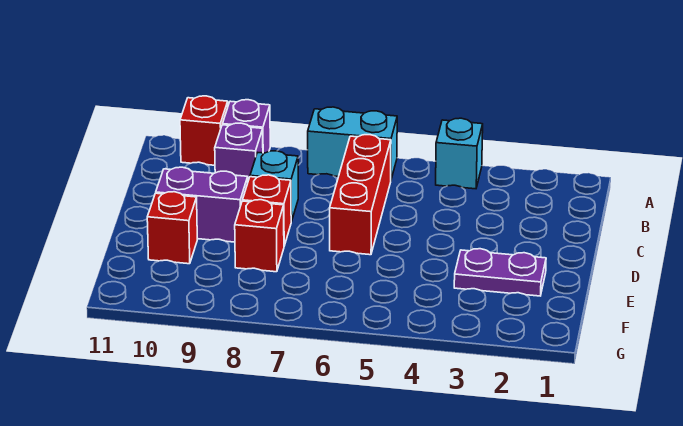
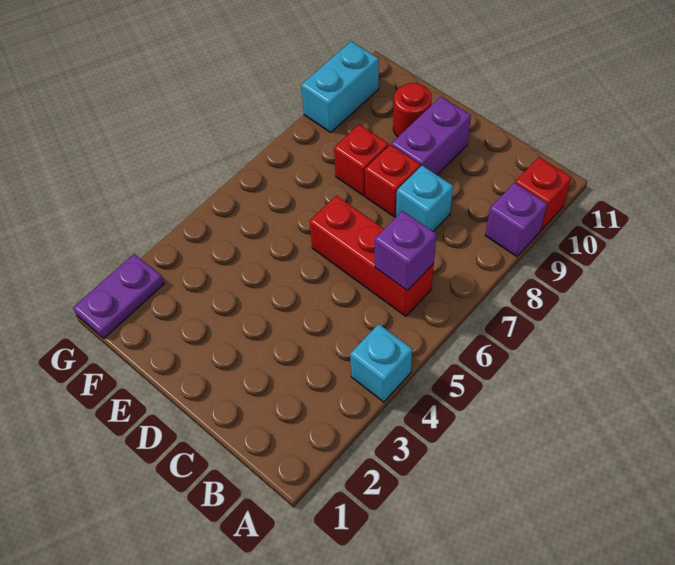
cyan 1x2 brick [308,107,397,179] -> cyan 1x2 brick moved to [301,41,379,132]
purple 1x1 brick [215,123,263,181] -> purple 1x1 brick moved to [375,211,437,291]
purple 1x2 plate [454,249,546,296] -> purple 1x2 plate moved to [73,254,164,338]
red 1x1 brick [147,192,197,264] -> red 1x1 round brick [393,83,432,137]

